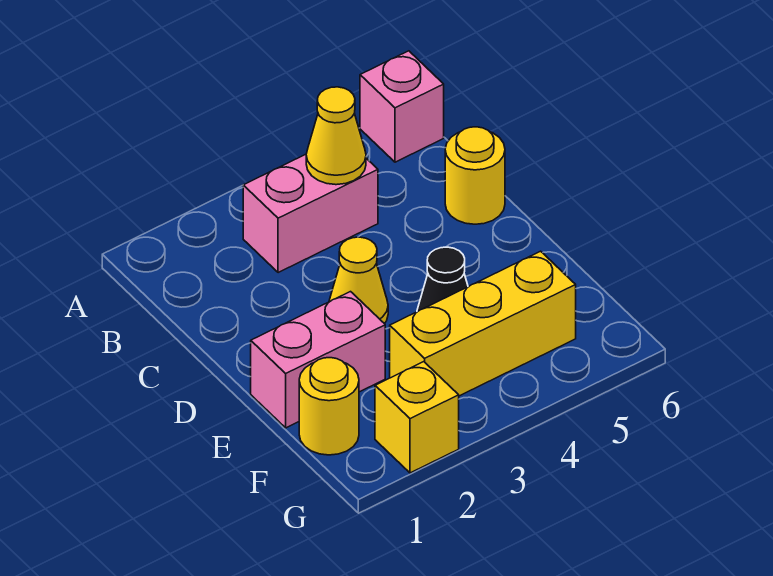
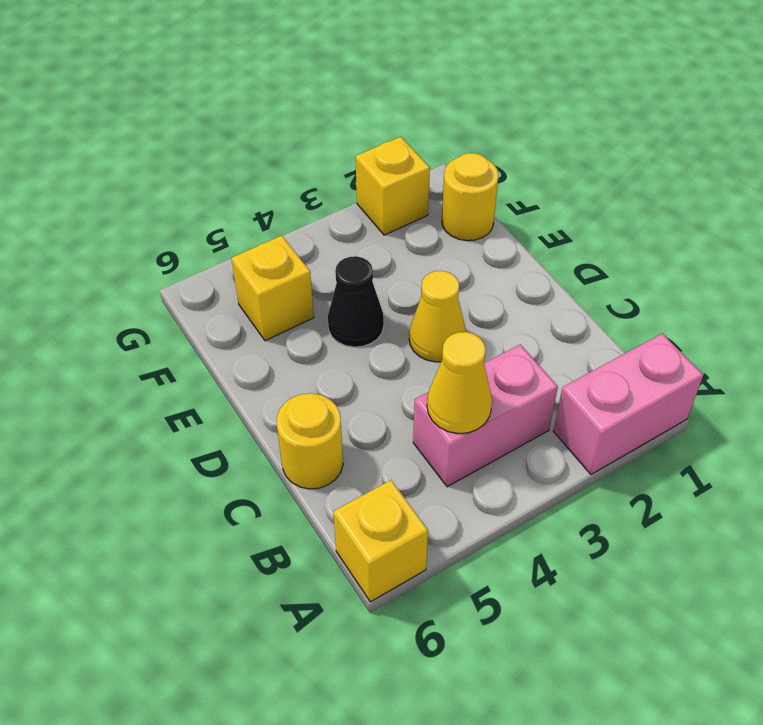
pink 1x1 brick [360,51,444,162] -> yellow 1x1 brick [333,480,428,602]
pink 1x2 brick [251,292,385,428] -> pink 1x2 brick moved to [553,333,703,474]
yellow 1x3 brick [390,251,576,396] -> yellow 1x1 brick [231,236,314,341]

